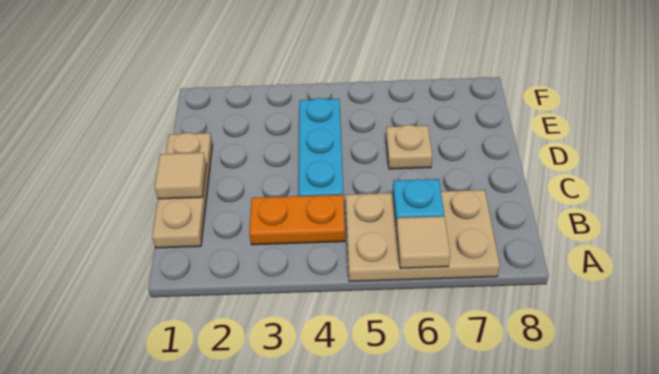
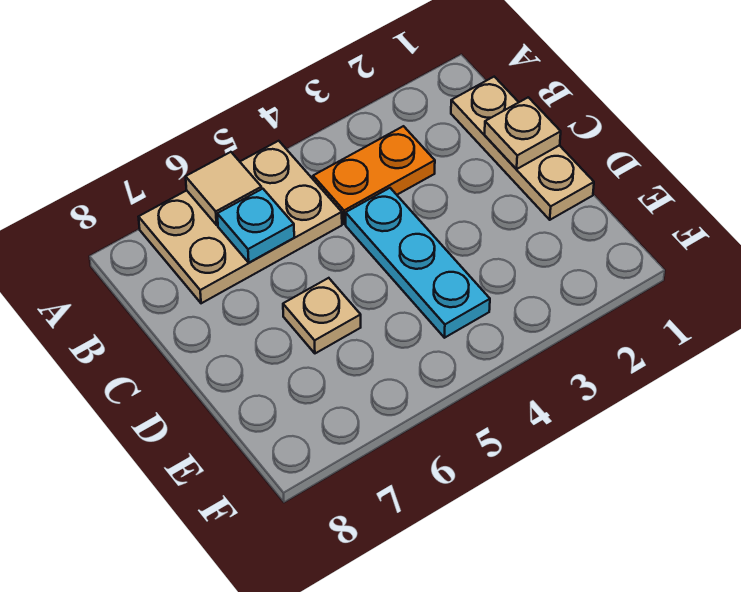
tan 1x1 tile [154,153,206,199] -> tan 1x1 plate [485,97,561,169]

